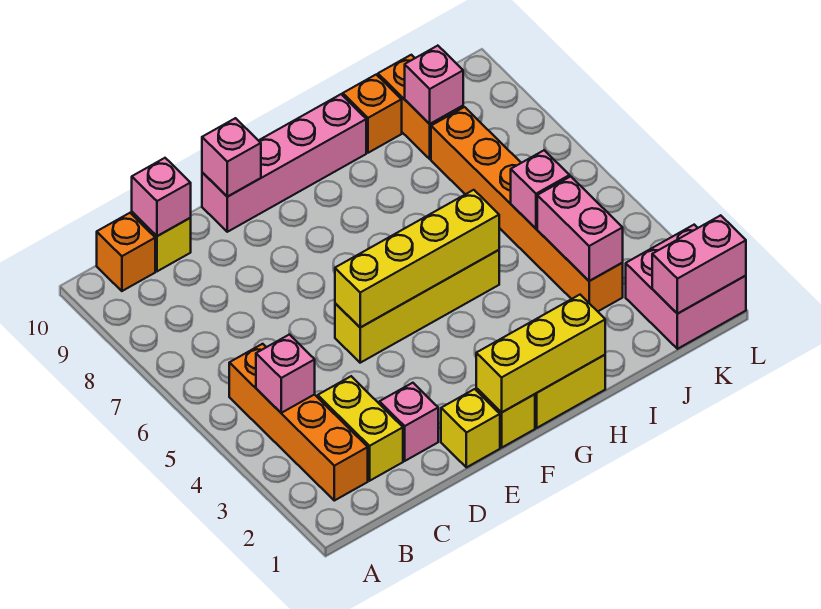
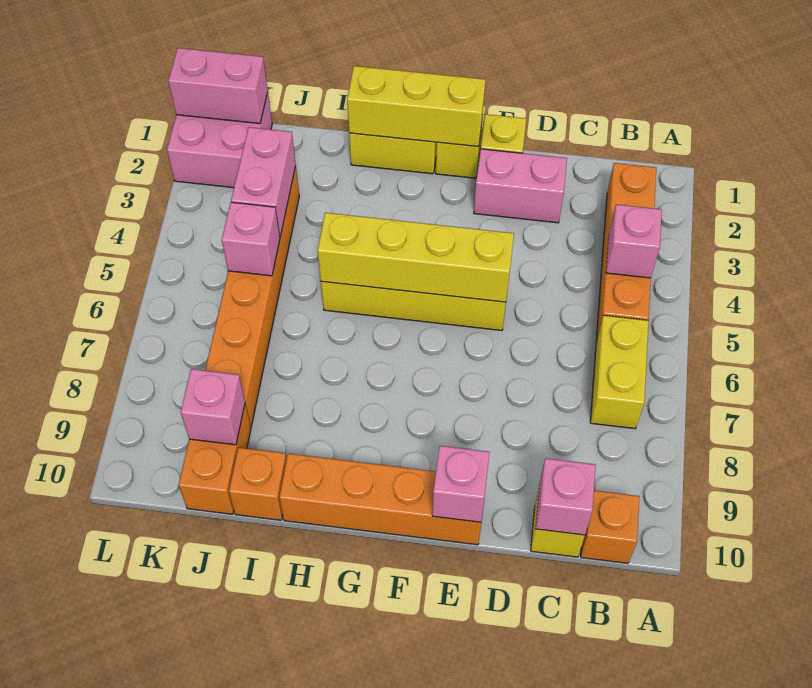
yellow 1x2 brick [318,376,403,481] -> yellow 1x2 brick moved to [590,315,649,429]
pink 1x1 brick [379,383,438,461] -> pink 1x2 brick [474,149,567,223]
pink 1x4 brick [202,94,366,232] -> orange 1x4 brick [279,454,481,545]

